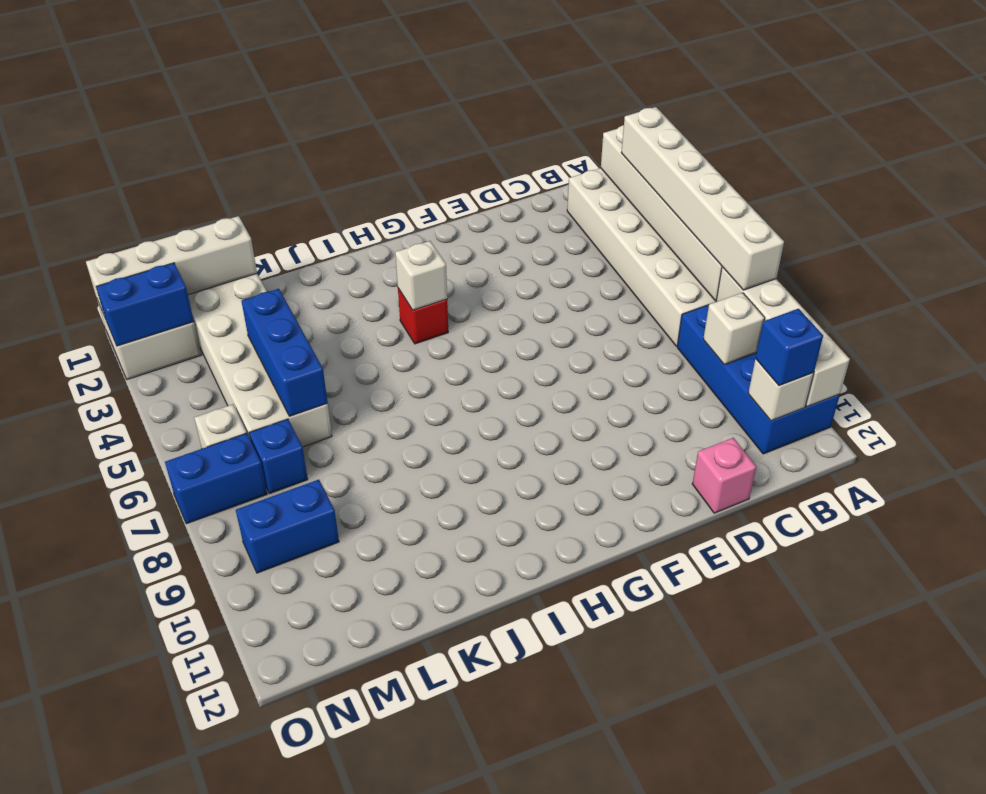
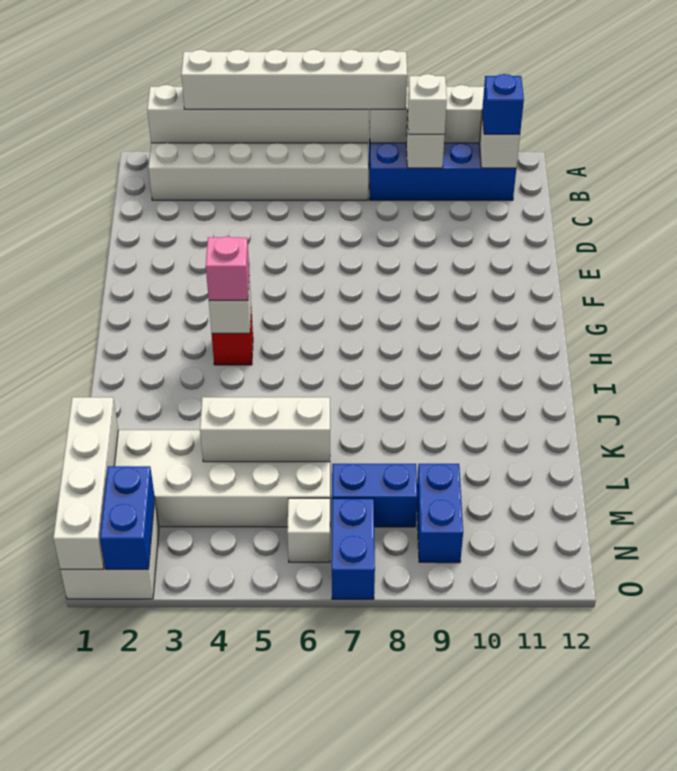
none -> white 1x1 brick [408,74,447,134]
pink 1x1 brick [692,438,756,513] -> pink 1x1 brick moved to [206,236,249,300]
blue 1x3 brick [242,289,328,416] -> white 1x3 brick [200,397,330,462]
blue 1x1 brick [249,419,308,494] -> blue 1x2 brick [332,464,417,527]

